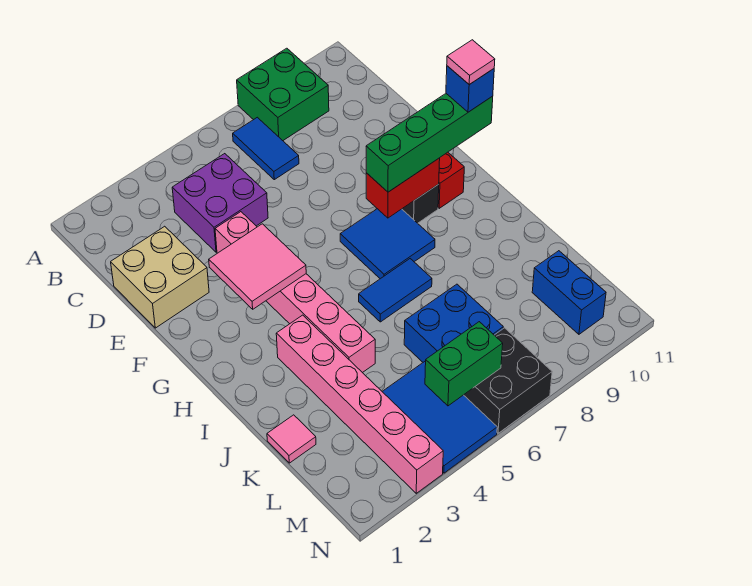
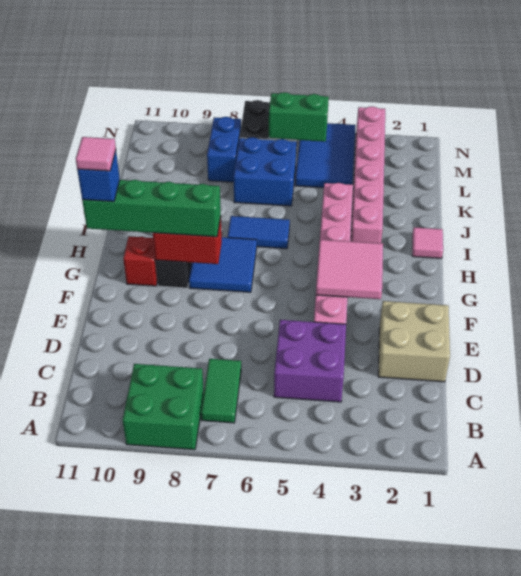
blue 1x2 tile [233,117,299,180] -> green 1x2 tile [201,359,241,423]
pink 1x1 tile [267,415,316,463] -> pink 1x1 tile moved to [412,227,443,258]
blue 1x2 brick [532,251,606,334] -> blue 1x2 brick moved to [207,117,241,182]

